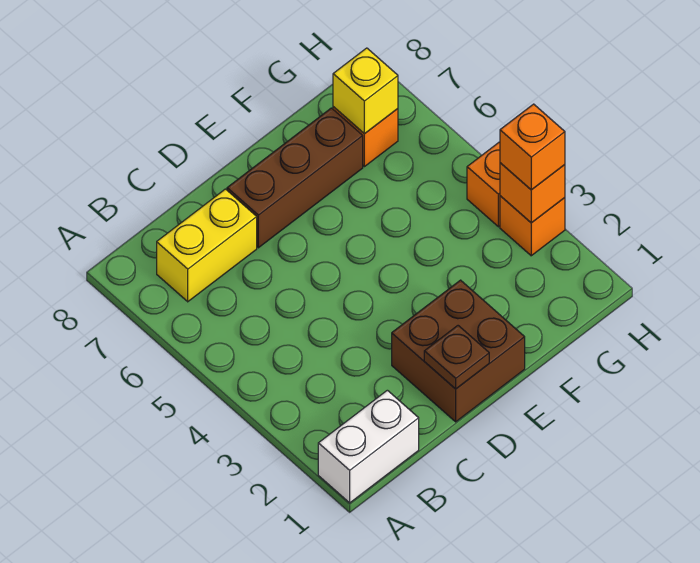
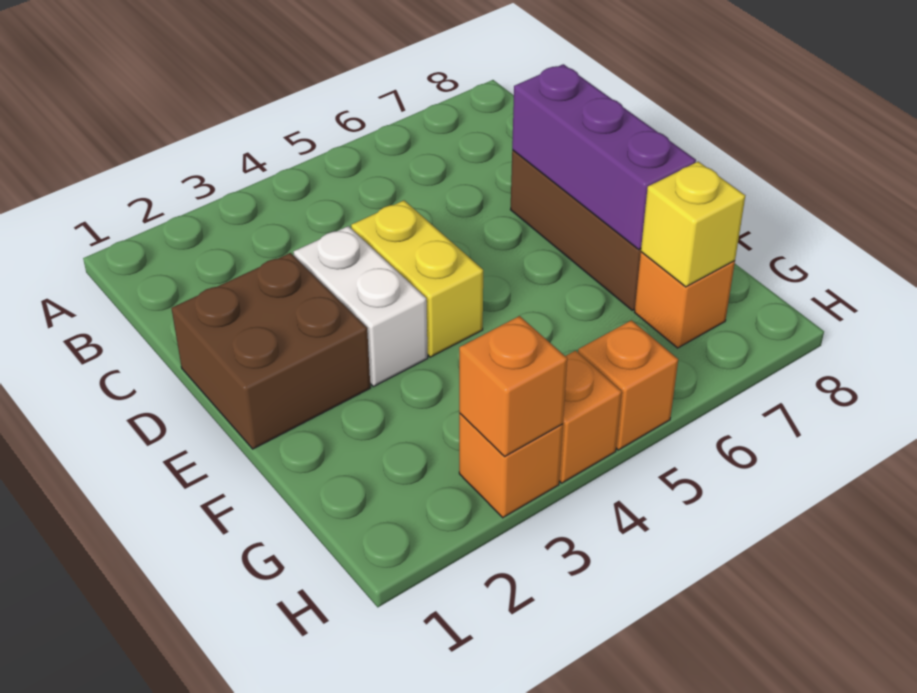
white 1x2 brick [318,390,419,503] -> white 1x2 brick moved to [294,226,428,387]
yellow 1x2 brick [157,189,257,302] -> yellow 1x2 brick moved to [351,200,483,357]
brown 1x1 plate [424,326,489,389] -> none
none -> purple 1x3 brick [512,64,696,249]
orange 1x1 brick [500,104,565,190] -> orange 1x1 brick moved to [578,320,678,450]

